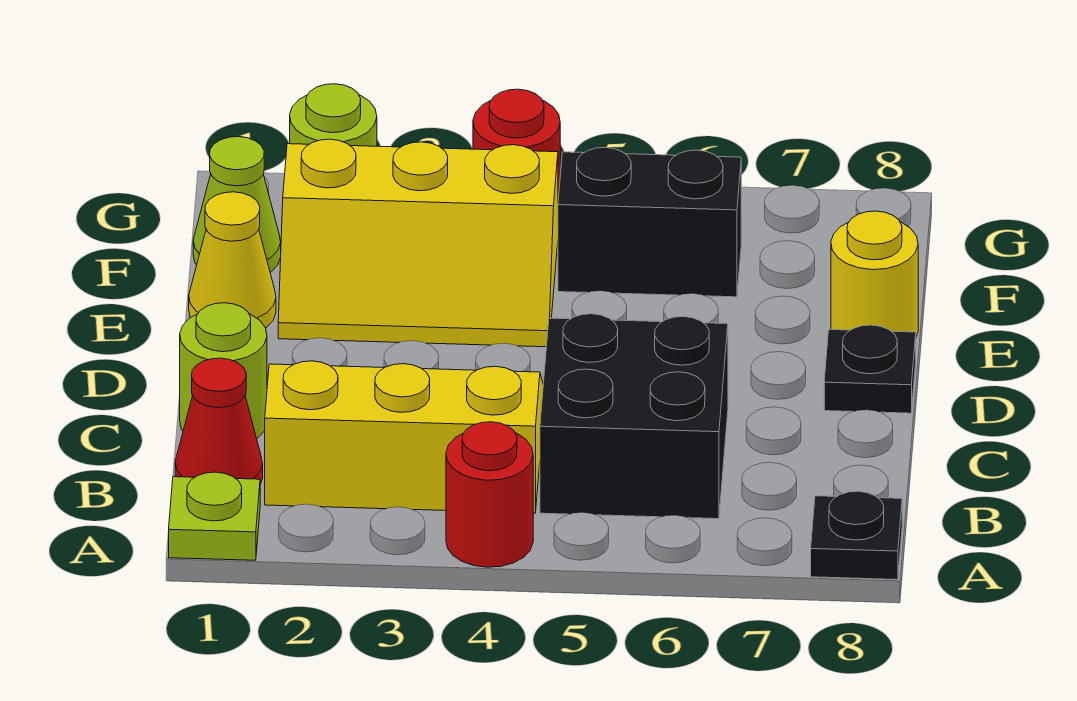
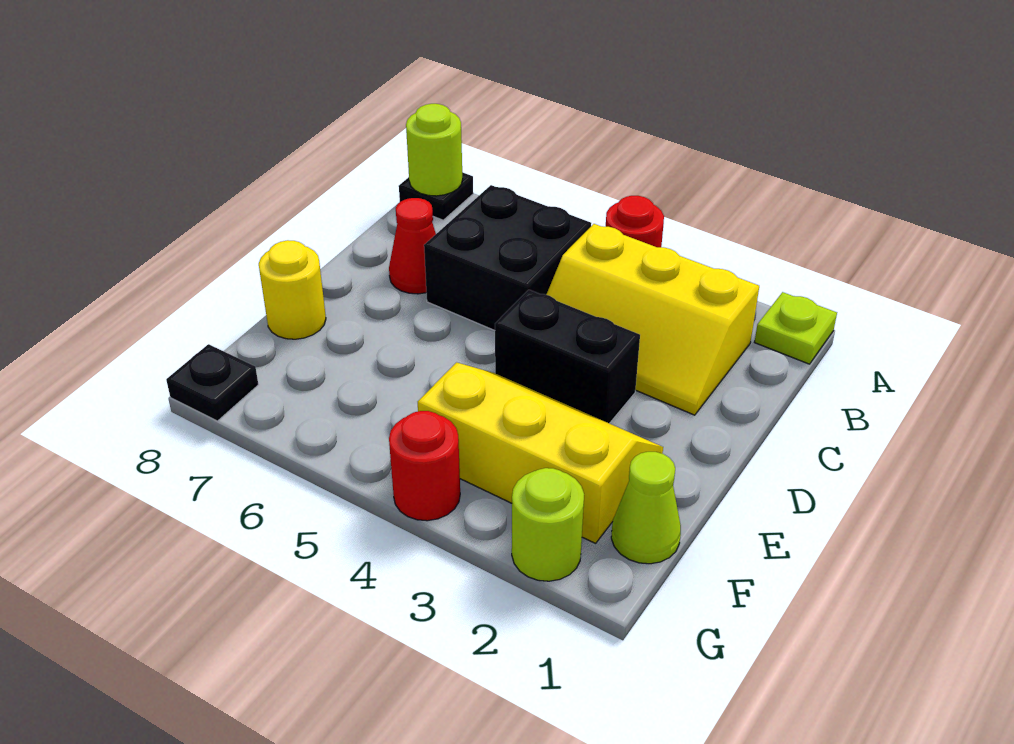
red 1x1 cone [175,358,263,484] -> red 1x1 cone moved to [389,198,436,294]
lime 1x1 round brick [180,303,267,438] -> lime 1x1 round brick moved to [406,104,463,196]
black 1x1 plate [824,325,916,413] -> black 1x1 plate moved to [166,344,258,421]
yellow 1x1 cone [189,192,276,328] -> none
black 1x2 brick [558,148,741,297] -> black 1x2 brick moved to [495,290,640,423]

